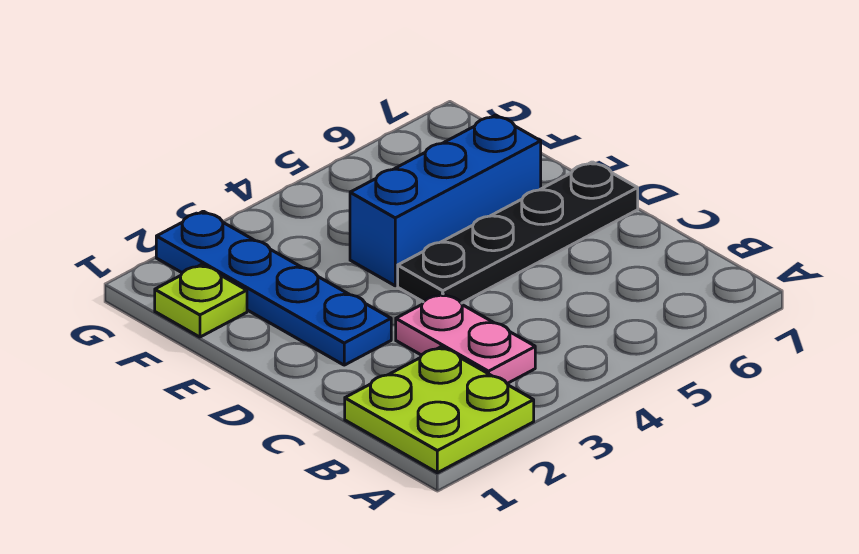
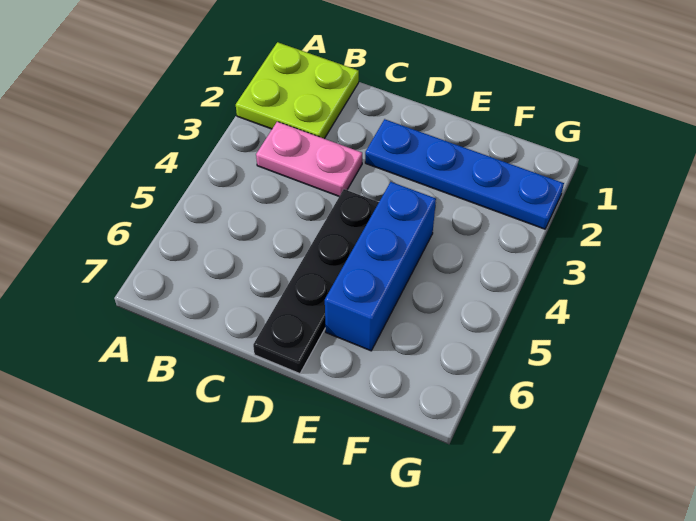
lime 1x1 plate [155,265,247,337] -> none

